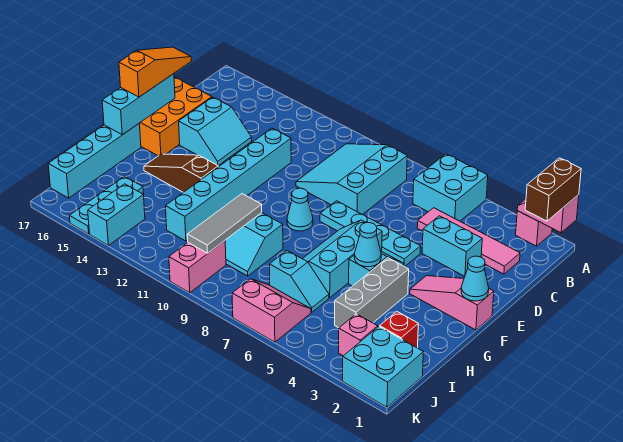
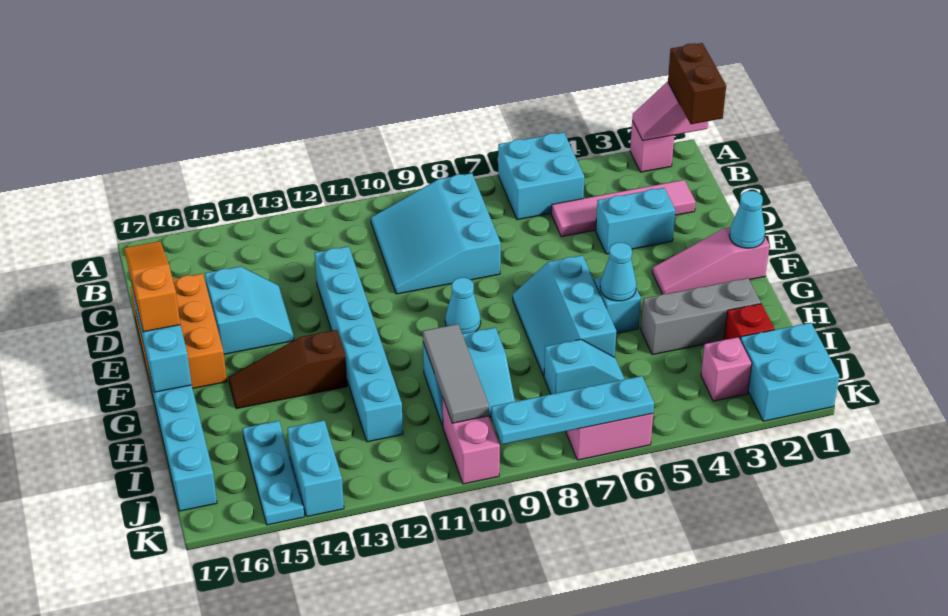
cyan 1x4 plate [320,201,421,267] -> cyan 1x4 plate moved to [491,376,654,444]
grey 1x3 brick [335,258,409,328] -> grey 1x3 brick turned to [641,278,761,355]

